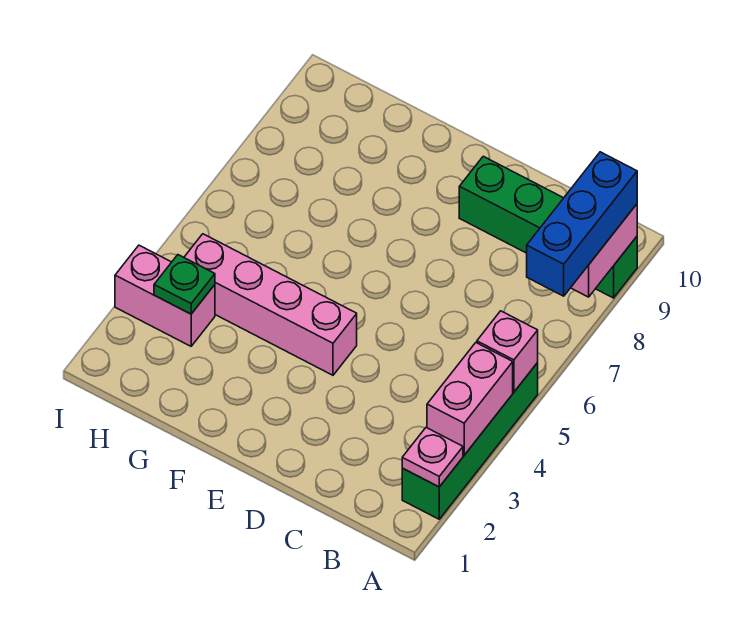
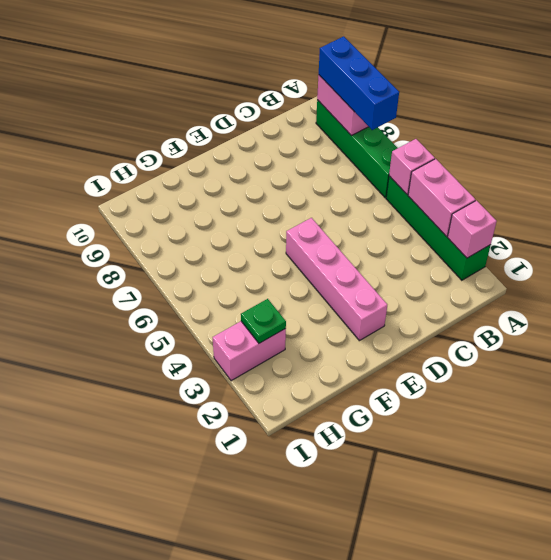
pink 1x1 plate [402,428,463,487] -> pink 1x1 brick [447,201,497,258]
green 1x4 brick [459,156,637,298] -> green 1x4 brick turned to [316,100,397,198]
pink 1x4 brick [184,234,357,375] -> pink 1x4 brick turned to [286,218,387,341]

